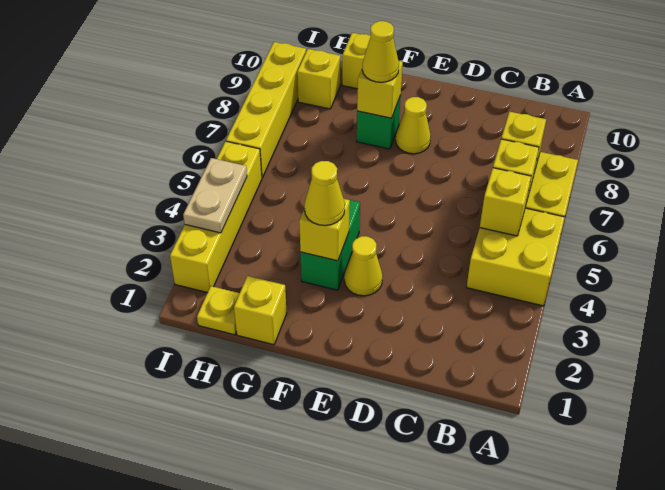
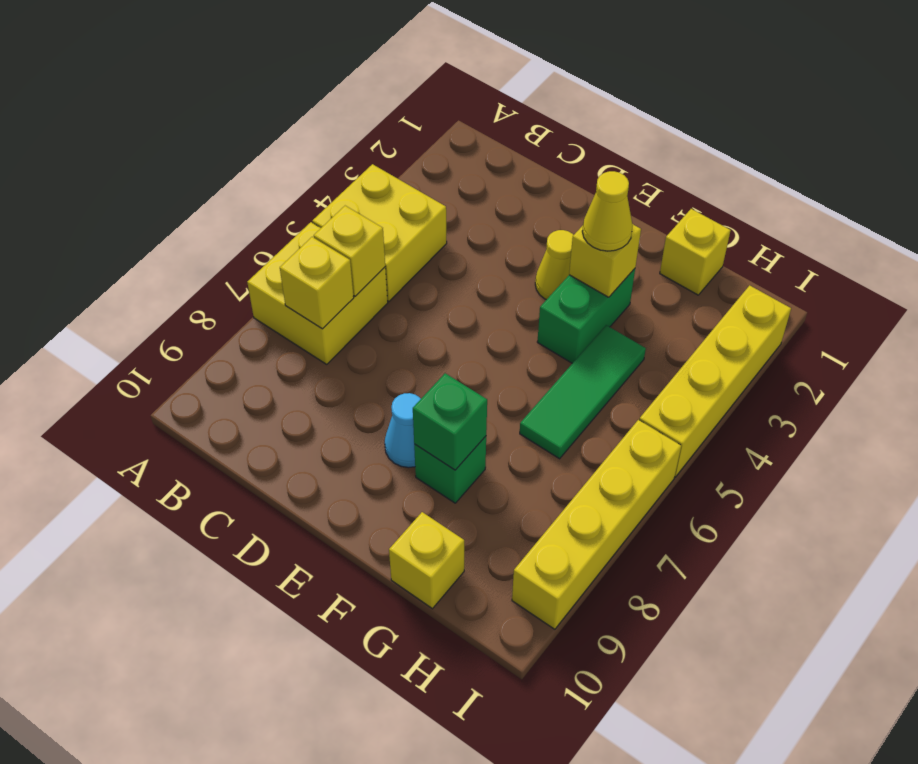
yellow 1x1 brick [480,168,531,236] -> none
yellow 1x1 cone [396,97,431,154] -> cyan 1x1 cone [385,393,421,468]
yellow 1x1 brick [357,61,403,118] -> green 1x1 brick [413,373,487,470]
yellow 1x1 cone [362,21,399,82] -> none
none -> green 1x3 tile [520,325,646,459]
yellow 1x1 plate [197,286,240,335] -> none
yellow 1x1 brick [297,49,340,109] -> none
tan 1x2 plate [183,158,247,233] -> none

